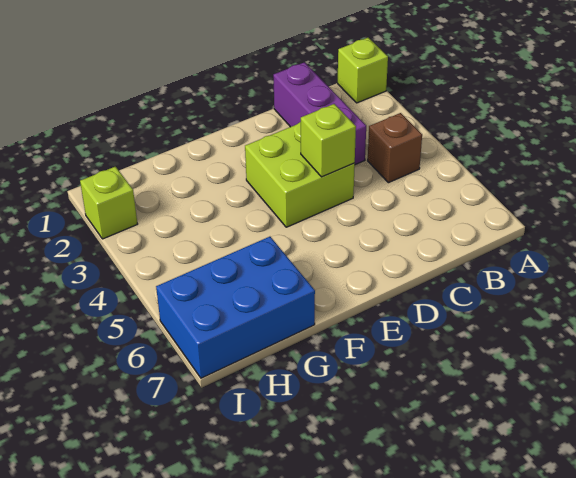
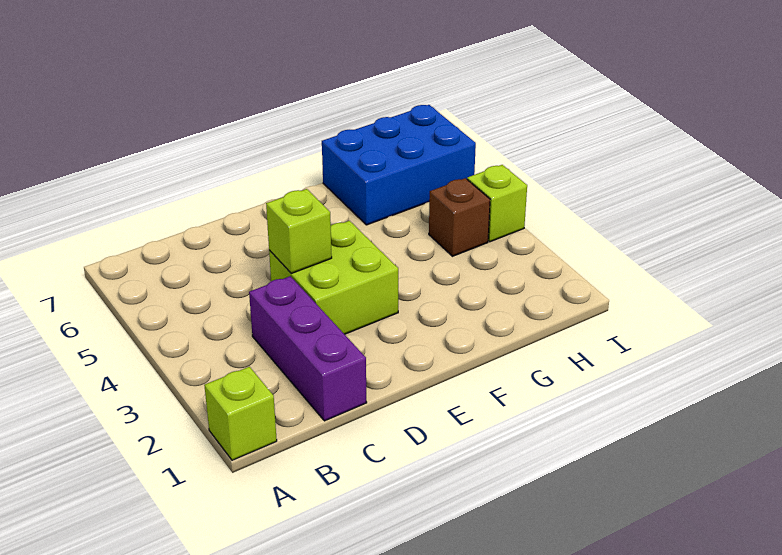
brown 1x1 brick [368,113,422,183] -> brown 1x1 brick moved to [429,178,490,256]
lime 1x1 brick [80,167,137,239] -> lime 1x1 brick moved to [467,165,527,242]

